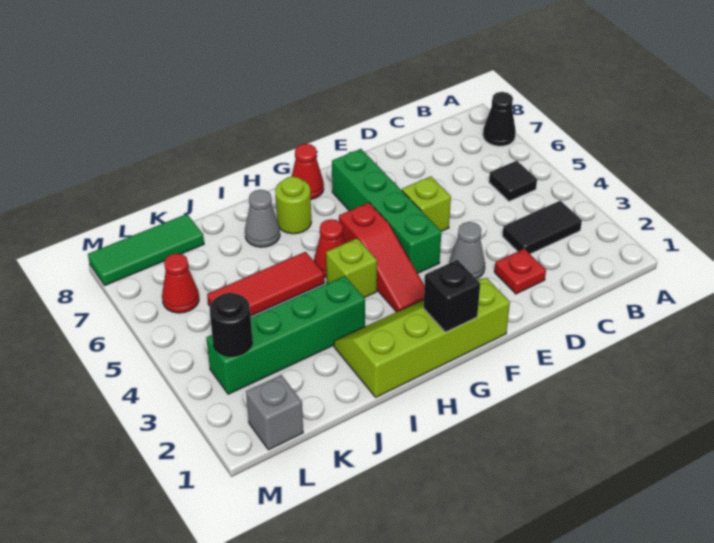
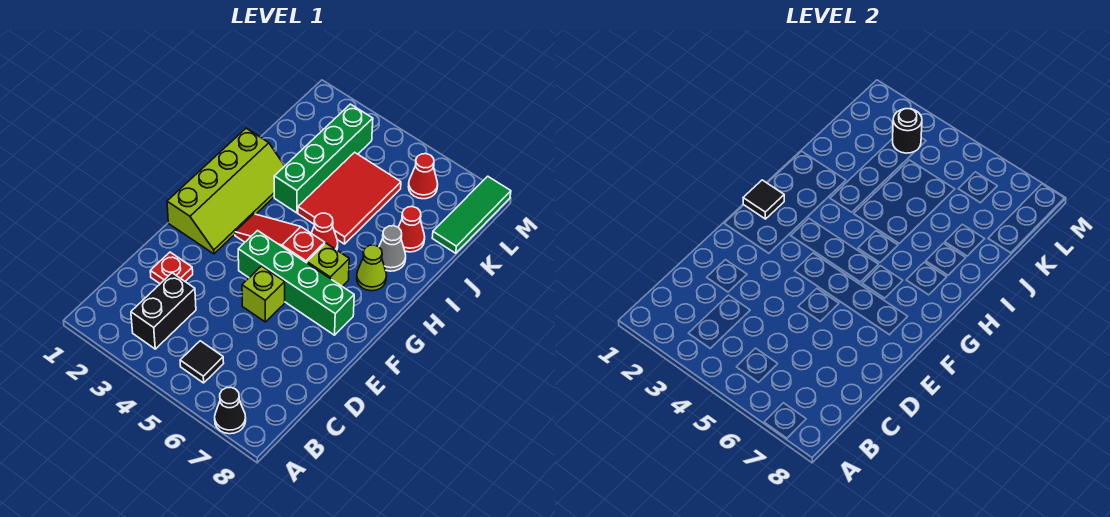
black 1x2 tile [502,201,582,254] -> black 1x2 brick [131,273,196,349]
grey 1x1 cone [449,222,485,279] -> none
black 1x1 brick [424,260,480,332] -> black 1x1 tile [743,180,784,219]
red 1x1 cone [291,144,324,199] -> red 1x1 cone moved to [398,207,425,252]
lime 1x1 brick [326,238,377,298] -> lime 1x1 brick moved to [307,243,349,286]
lime 1x1 round brick [275,177,311,234] -> lime 1x1 cone [357,245,386,291]
red 1x3 tile [207,252,324,316] -> red 2x3 tile [298,152,401,244]
grey 1x1 brick [246,375,303,450] -> none

